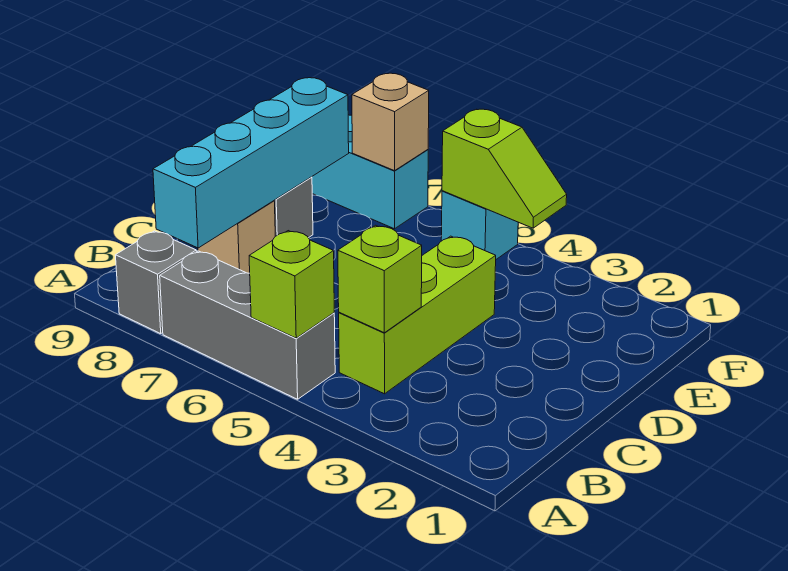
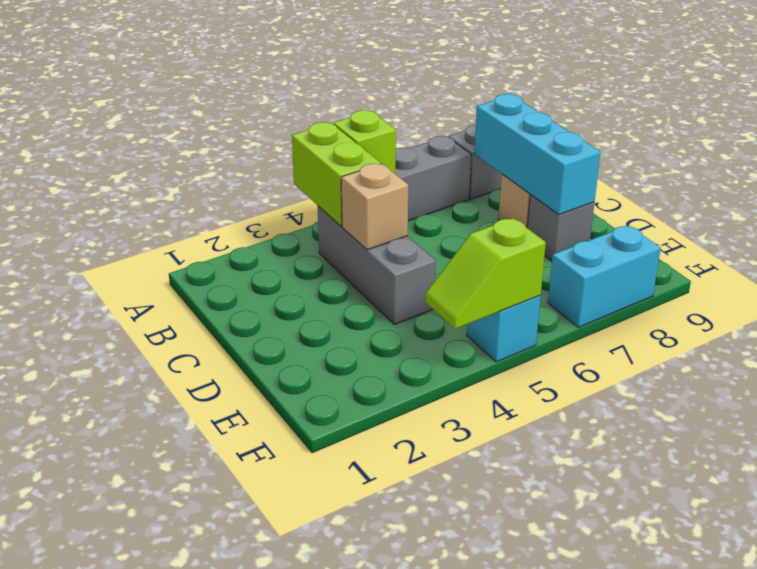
lime 1x3 brick [339,236,496,394] -> grey 1x3 brick [318,206,436,324]
lime 1x1 brick [338,225,422,333] -> lime 1x2 brick [292,122,381,226]
cyan 1x4 brick [153,78,349,248] -> cyan 1x3 brick [474,94,601,215]
tan 1x1 brick [352,73,429,171] -> tan 1x1 brick moved to [341,164,408,250]

